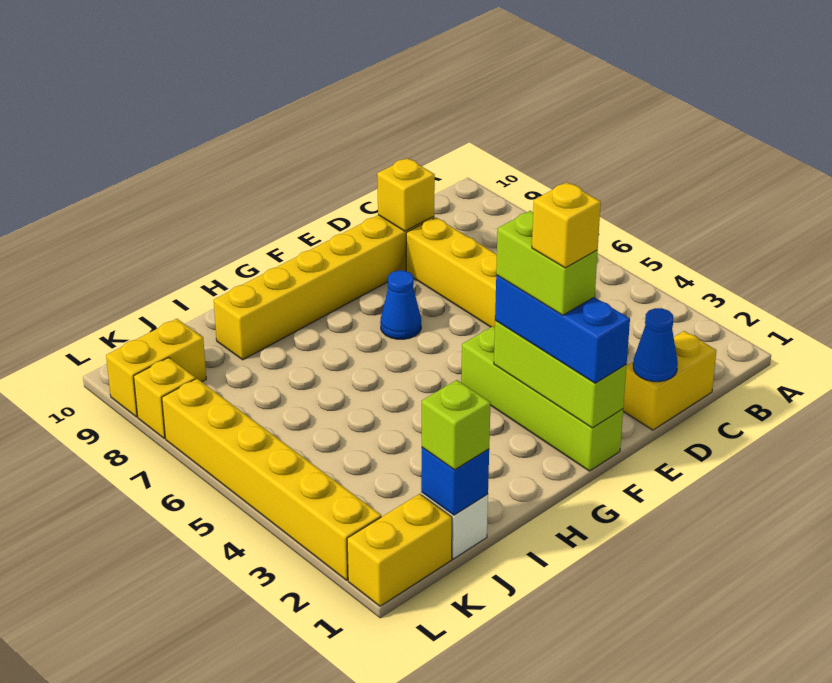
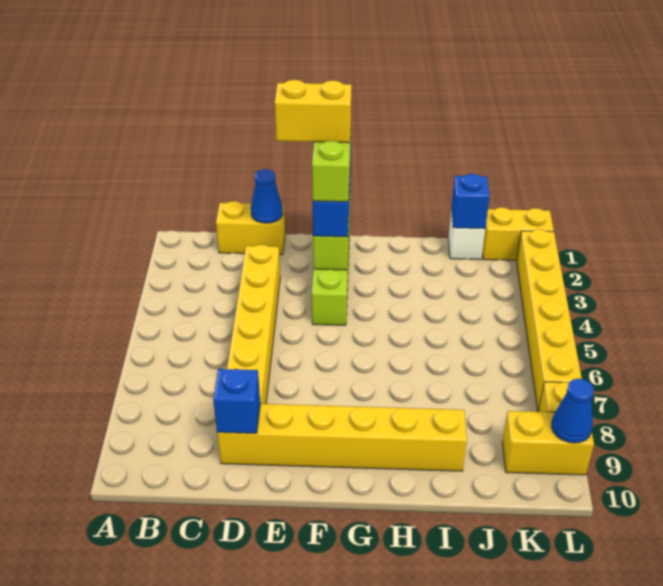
yellow 1x1 brick [377,158,435,231] -> blue 1x1 brick [213,369,261,433]
yellow 1x1 brick [532,182,601,268] -> yellow 1x2 brick [275,80,351,143]
blue 1x1 cone [380,271,421,339] -> blue 1x1 cone moved to [551,379,594,443]
lime 1x1 brick [422,380,491,470] -> none

